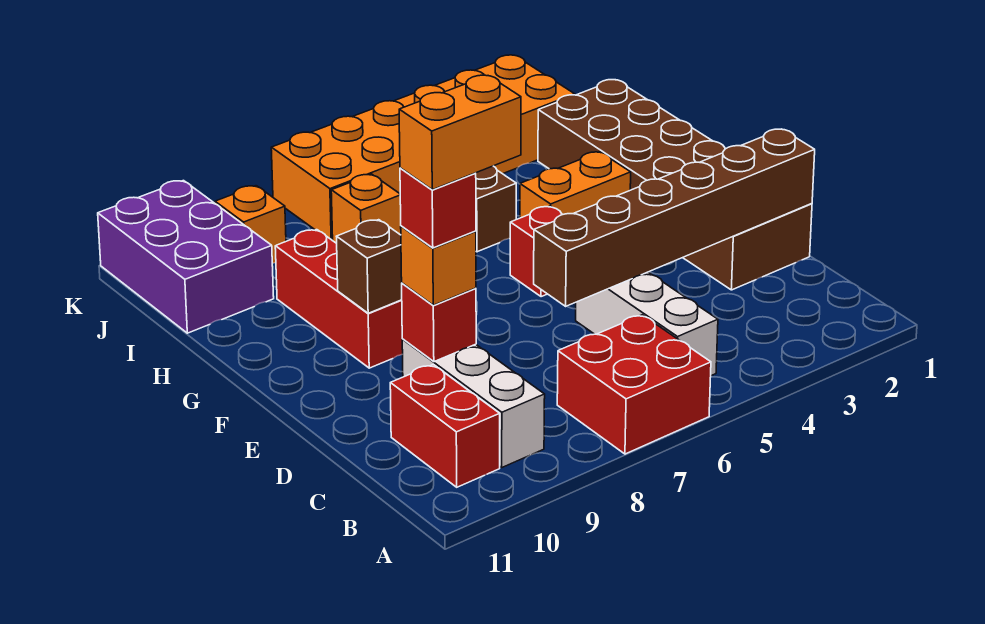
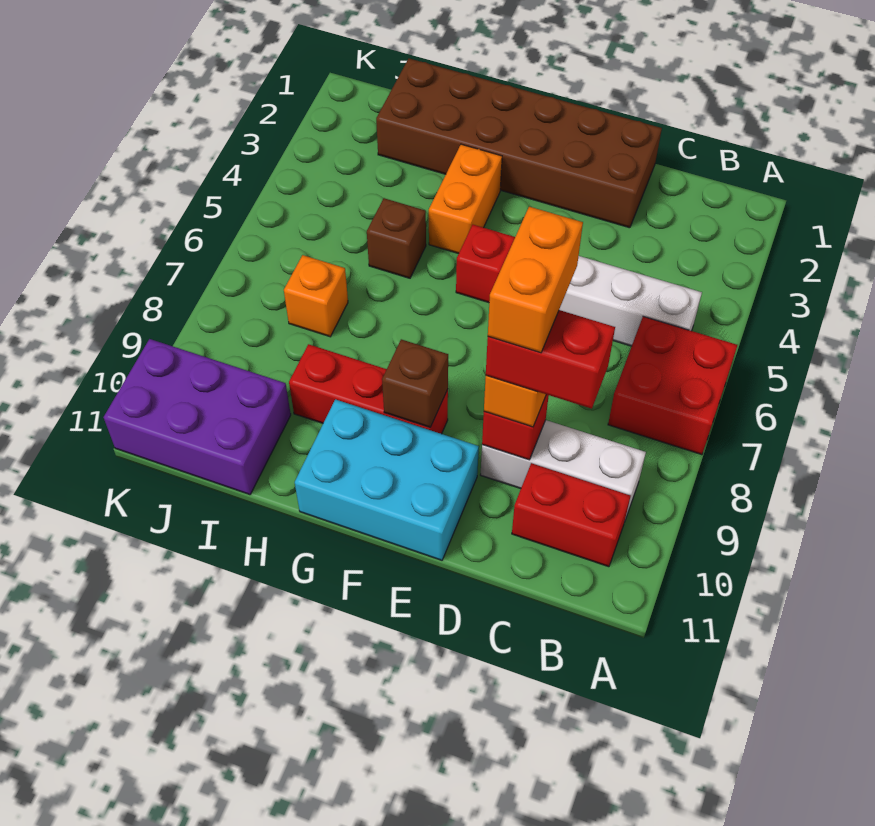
brown 1x6 brick [534,129,815,306] -> none
red 1x1 brick [400,168,476,248] -> red 1x2 brick [486,310,615,409]
none -> cyan 2x3 brick [295,399,479,560]
orange 2x6 brick [271,55,575,241] -> none
orange 1x1 brick [215,186,286,263] -> none

